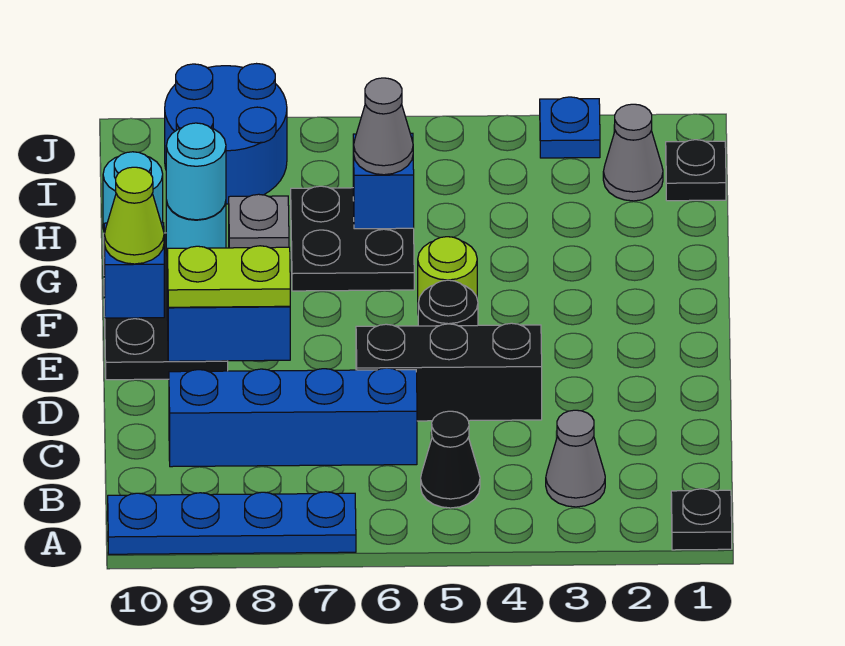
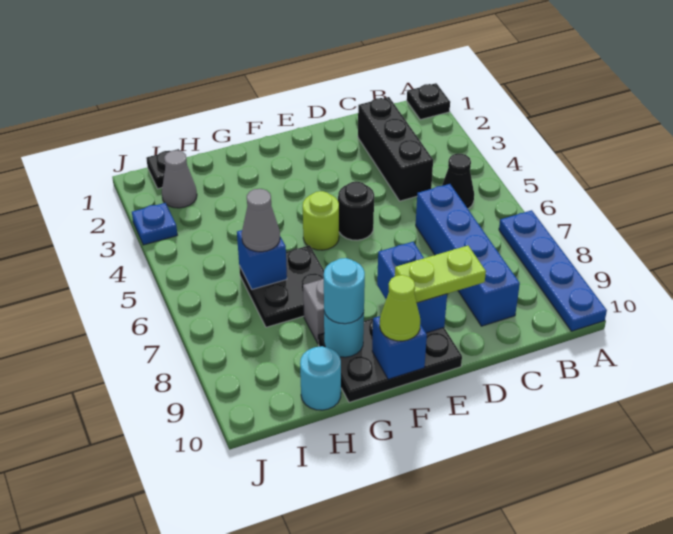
grey 1x1 cone [546,410,605,507] -> none
black 1x3 brick [356,323,542,421] -> black 1x3 brick moved to [358,97,433,201]
lime 1x2 plate [167,246,290,307] -> lime 1x2 plate turned to [395,246,486,303]
blue 2x2 round brick [165,64,287,204] -> none

